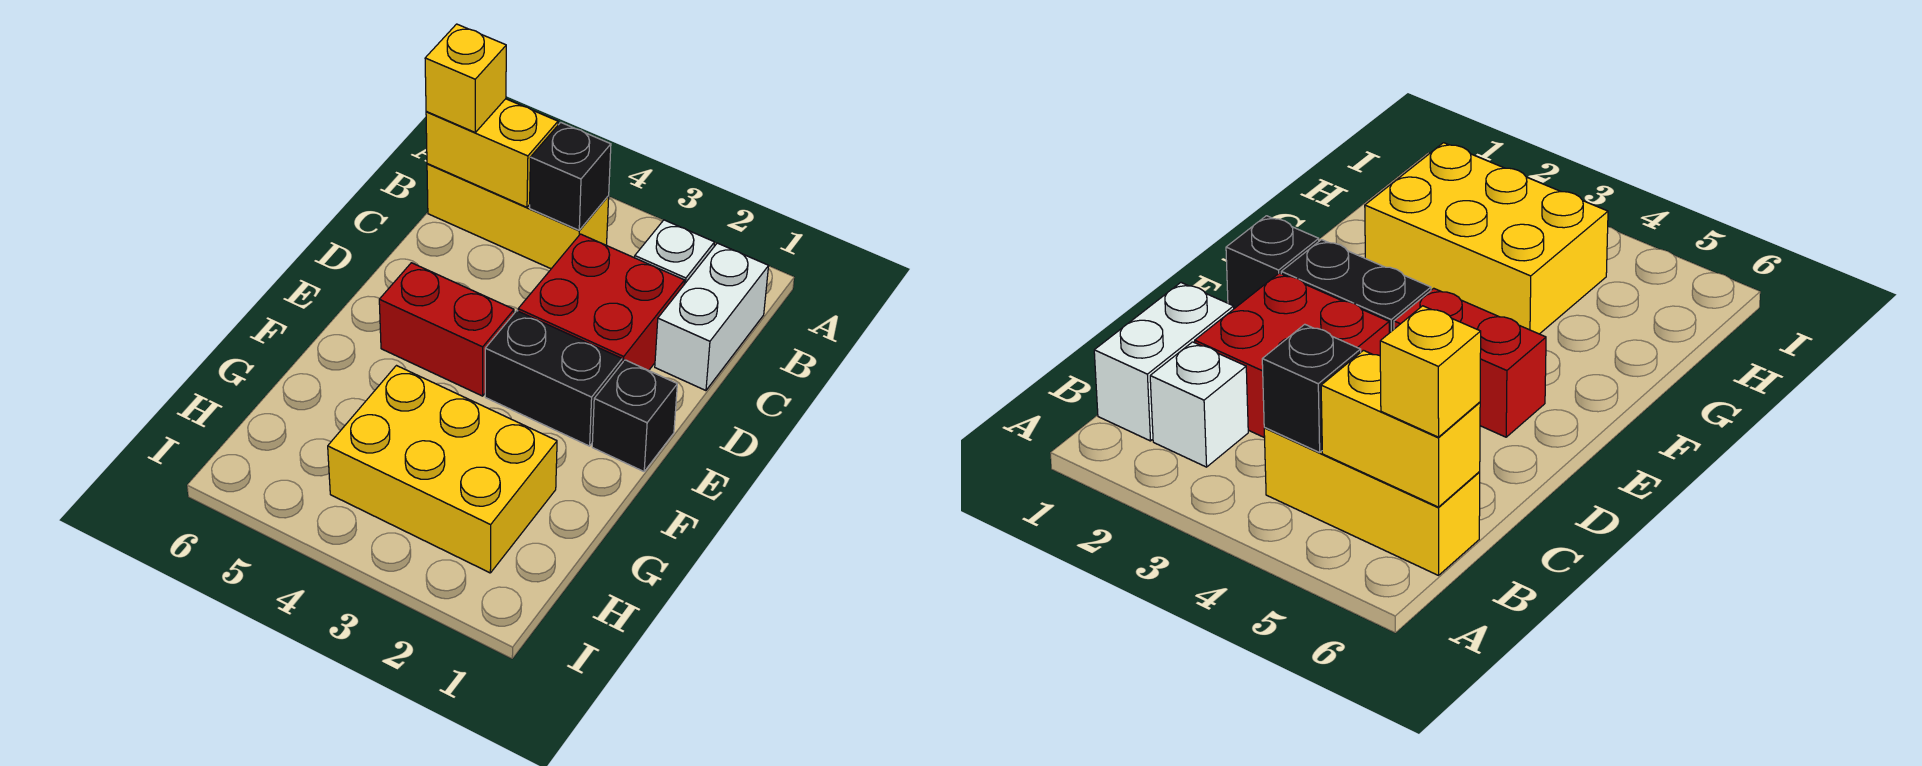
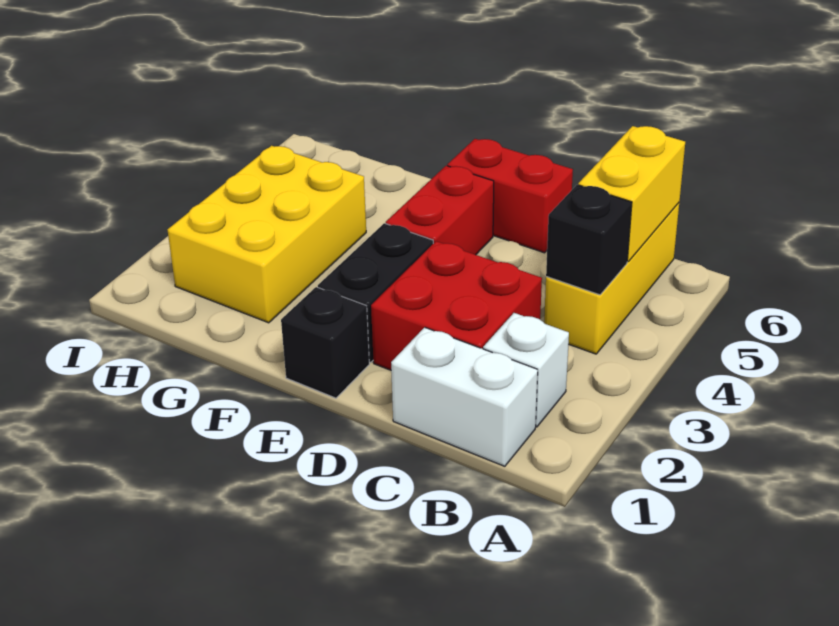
yellow 1x1 brick [425,24,506,132] -> none
none -> red 1x2 brick [447,139,573,253]

